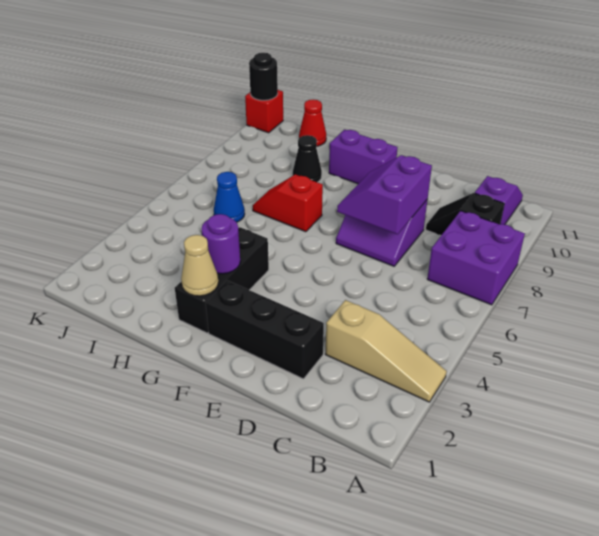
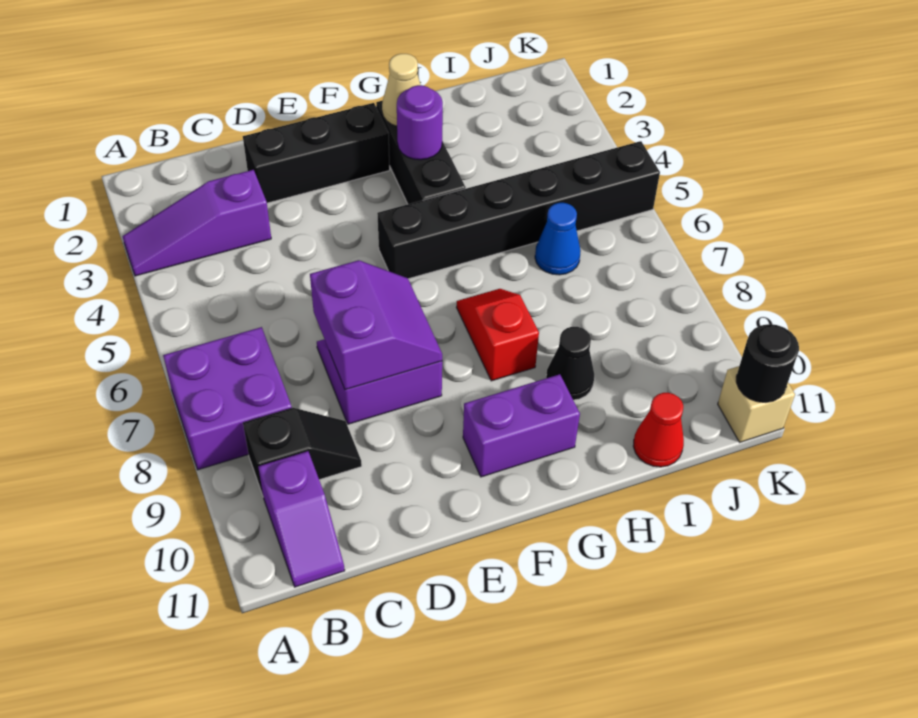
tan 1x3 slope [325,300,447,402] -> purple 1x3 slope [123,170,271,276]
none -> black 1x6 brick [377,141,660,279]
red 1x2 slope [253,174,323,232] -> red 1x2 slope turned to [457,289,539,381]
red 1x1 brick [245,90,283,133] -> tan 1x1 brick [718,366,795,442]

